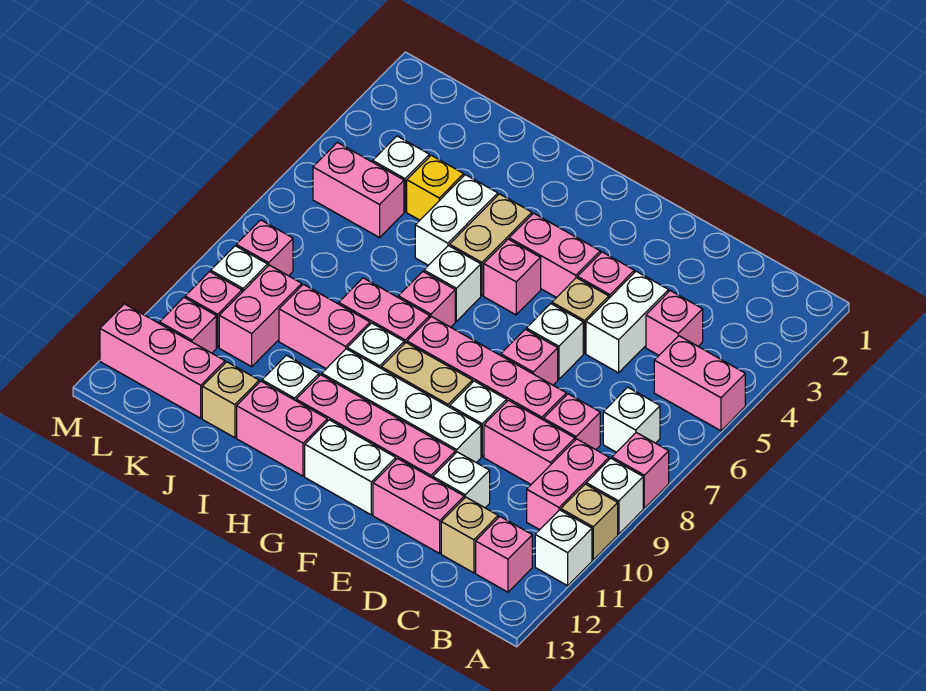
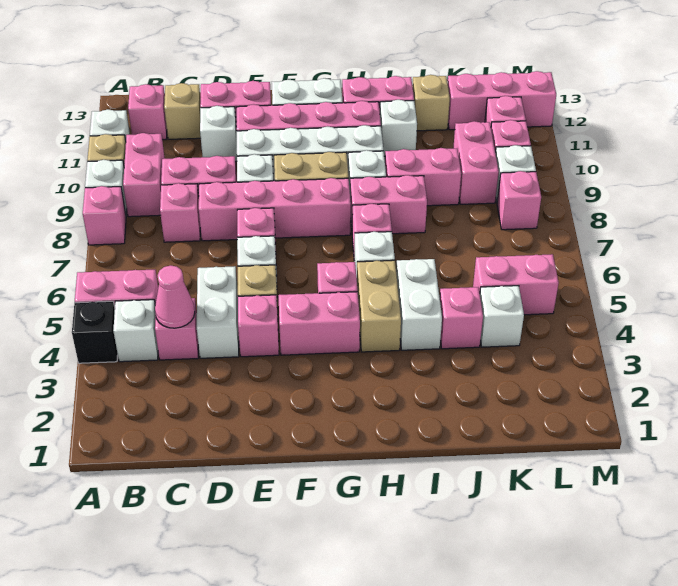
none -> black 1x1 brick [72,301,118,363]
white 1x1 brick [603,387,660,452] -> white 1x1 brick moved to [113,300,158,362]
none -> pink 1x1 cone [155,265,195,328]
yellow 1x1 brick [407,155,464,220] -> pink 1x1 brick [440,287,483,349]

